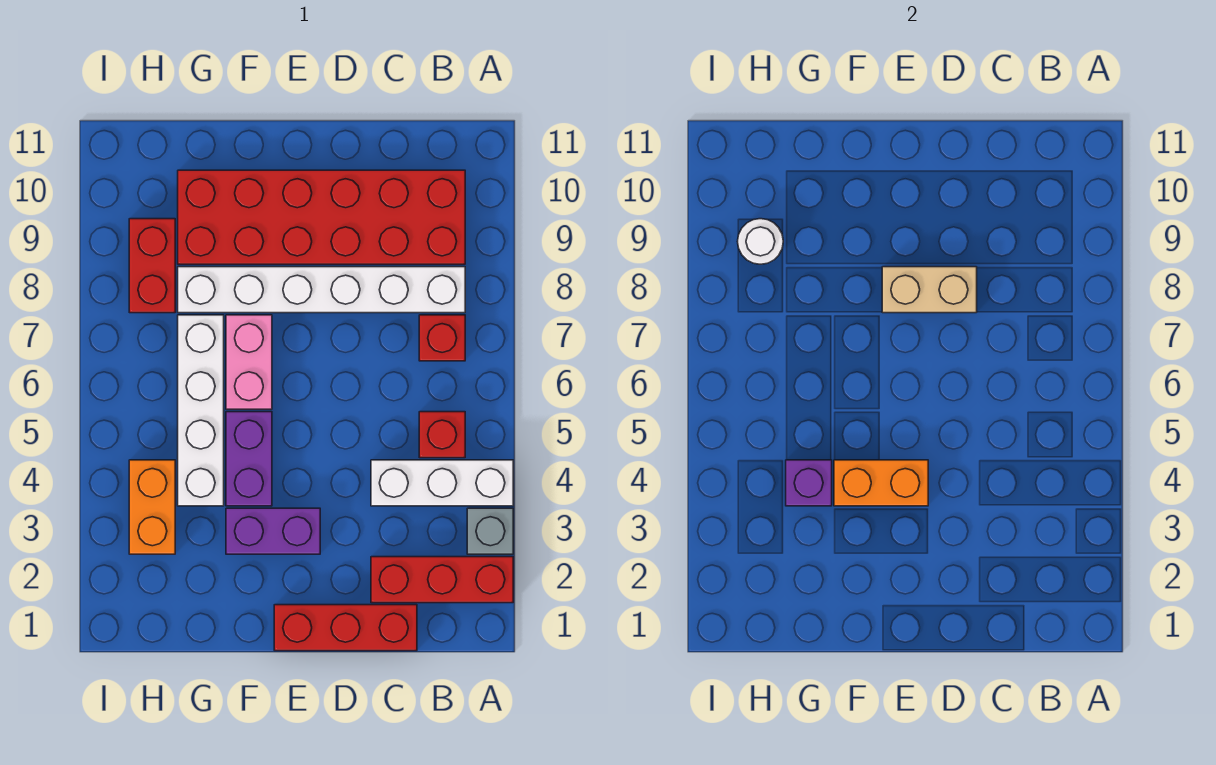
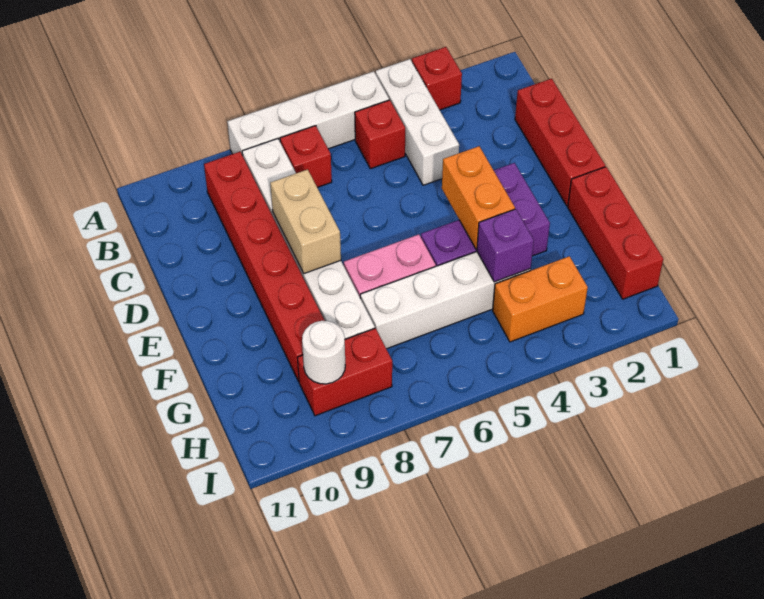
red 1x3 brick [371,557,513,603] -> red 1x3 brick moved to [568,167,663,299]
grey 1x1 brick [467,508,513,554] -> red 1x1 brick [412,47,462,110]
none -> white 1x4 brick [227,71,389,155]
red 2x6 brick [178,170,465,264] -> red 1x6 brick [204,152,325,382]

